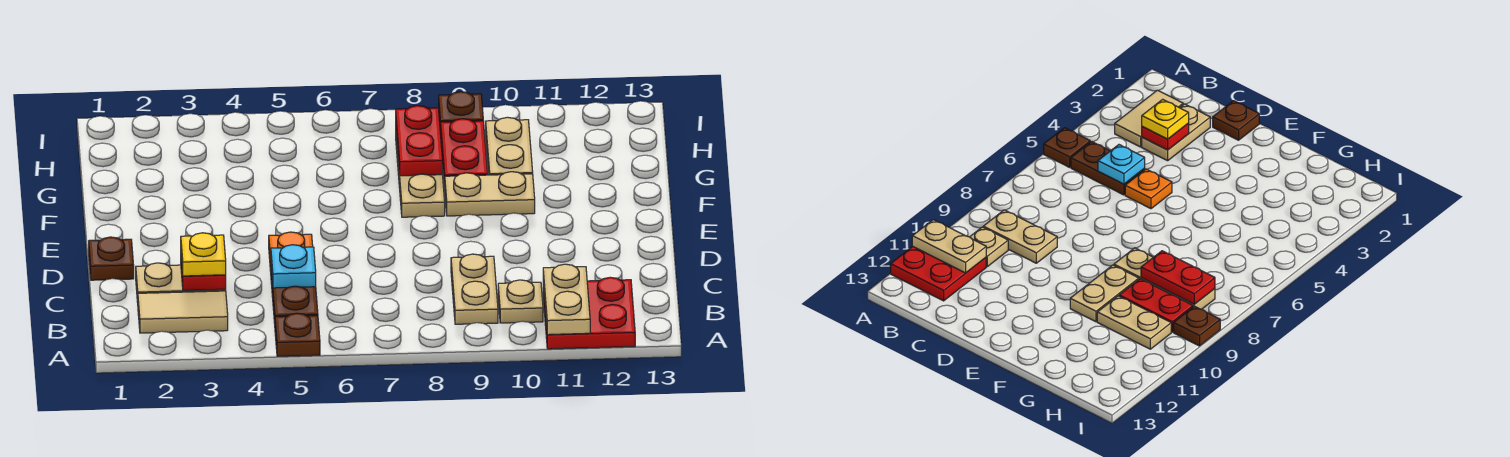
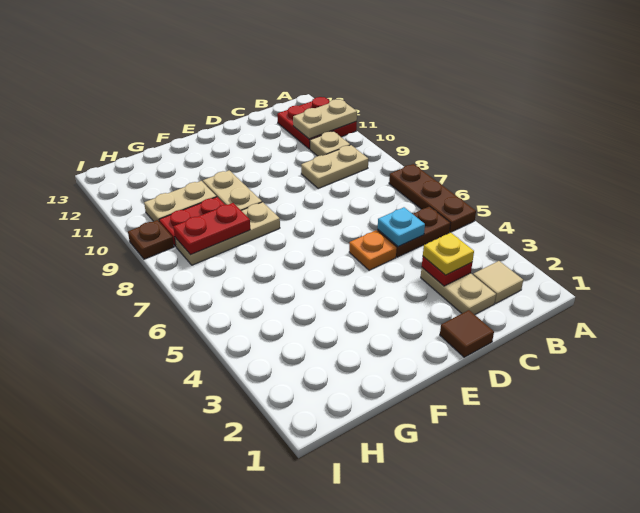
brown 1x1 plate [275,313,320,356] -> brown 1x3 plate [389,164,476,232]
tan 1x2 tile [138,291,228,333] -> tan 1x1 tile [473,261,523,303]
brown 1x1 plate [89,237,134,280] -> brown 1x1 tile [440,310,494,357]

